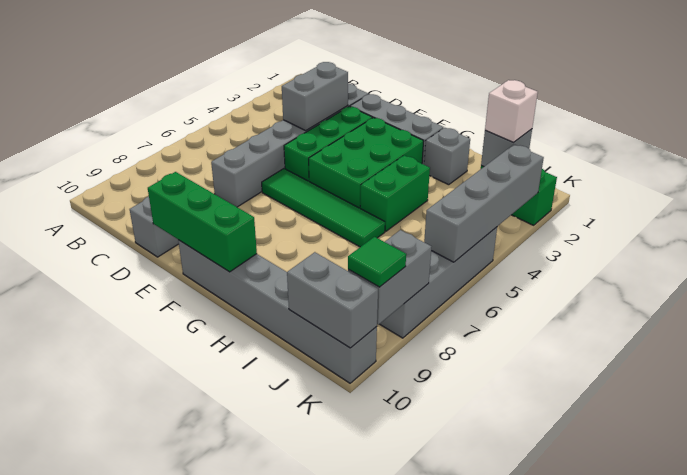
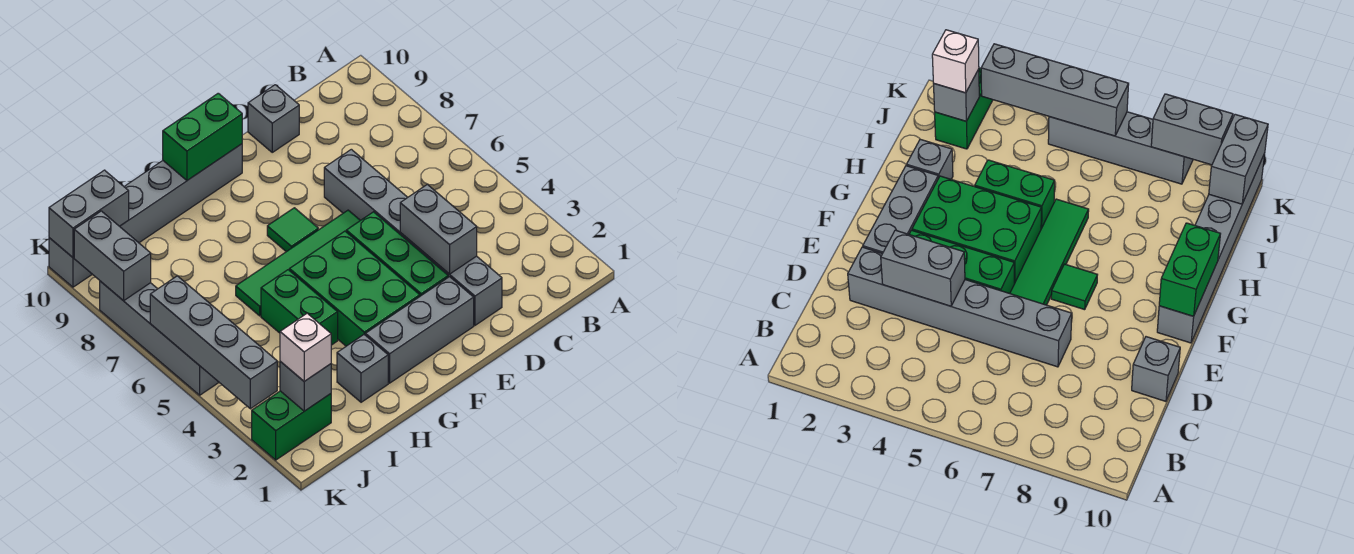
green 1x3 brick [148,172,257,272] -> green 1x2 brick [163,93,242,180]
green 1x1 tile [348,237,406,287] -> green 1x1 tile moved to [267,208,318,252]

